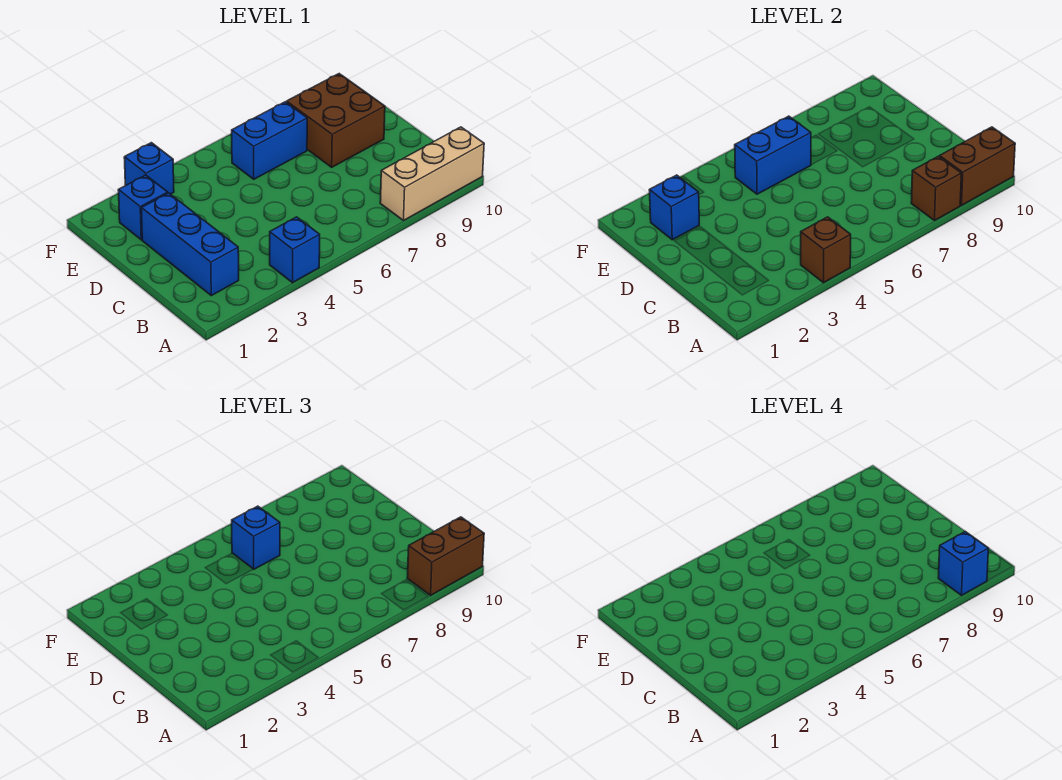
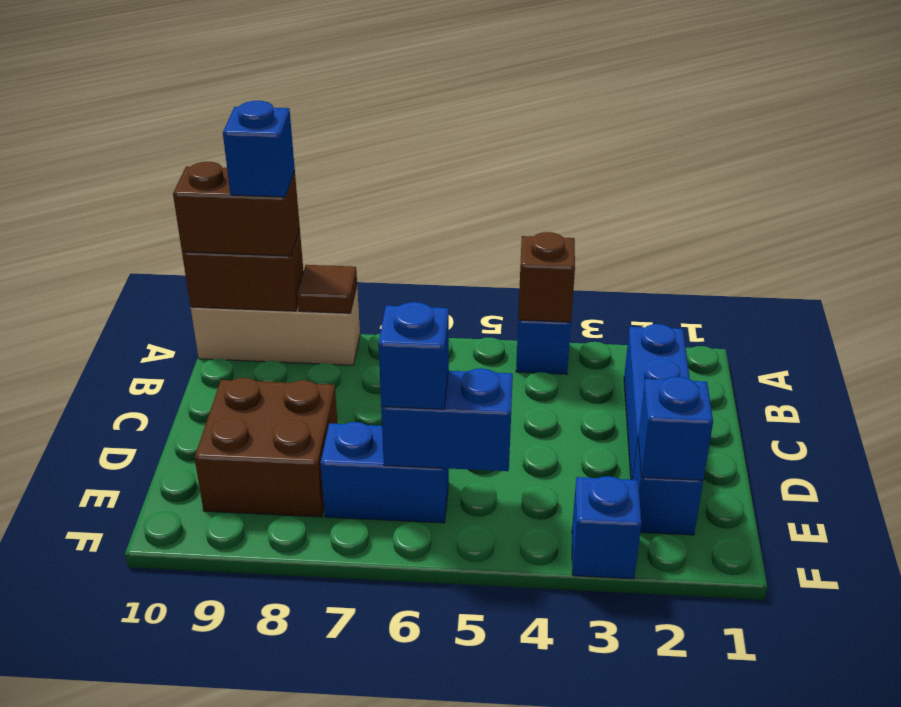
brown 1x1 brick [911,156,962,220] -> brown 1x1 tile [297,265,357,313]

